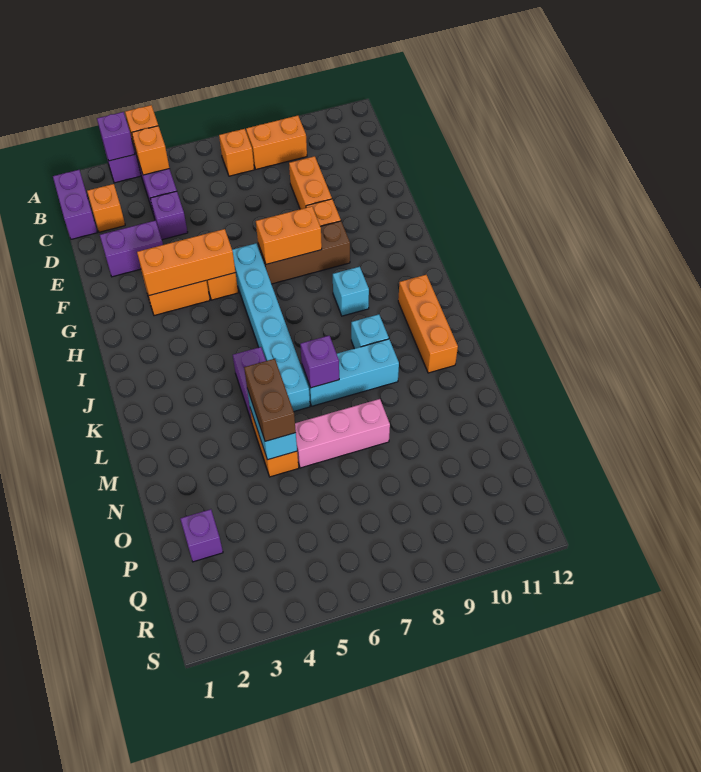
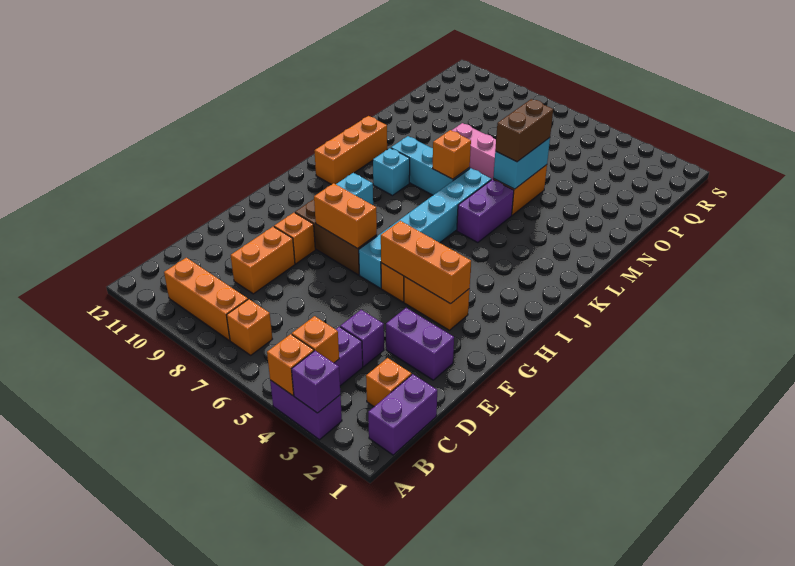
orange 1x2 brick [246,116,307,169] -> orange 1x3 brick [164,258,248,340]
purple 1x1 brick [300,336,339,388] -> orange 1x1 brick [432,130,471,179]
purple 1x1 brick [180,509,223,562] -> none

